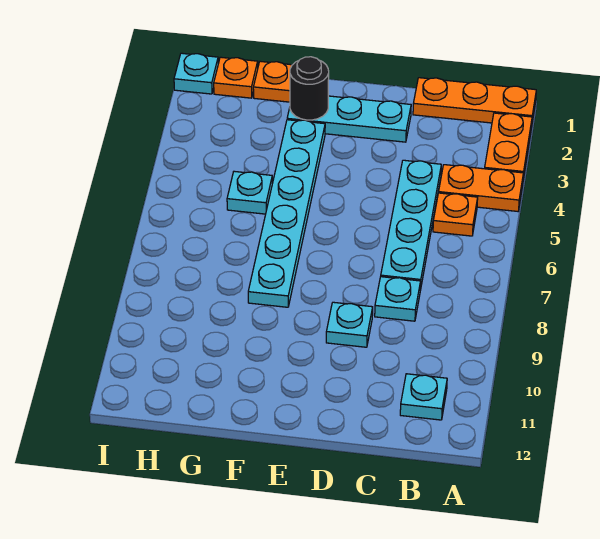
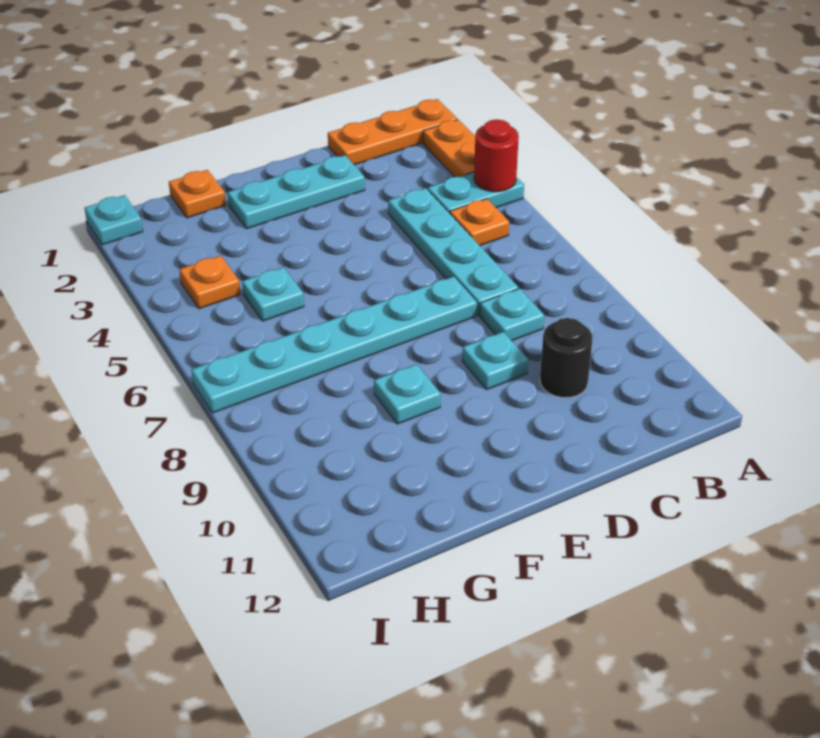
orange 1x2 plate [439,165,523,211] -> cyan 1x2 plate [428,172,524,213]
none -> red 1x1 round brick [474,119,519,192]
cyan 1x1 plate [400,374,447,420] -> cyan 1x1 plate moved to [374,364,440,424]
black 1x1 round brick [290,57,329,120] -> black 1x1 round brick moved to [540,318,592,398]
cyan 1x6 plate [248,120,325,307] -> cyan 1x6 plate turned to [192,277,477,413]
orange 1x1 plate [214,57,258,98] -> orange 1x1 plate moved to [179,256,240,309]

